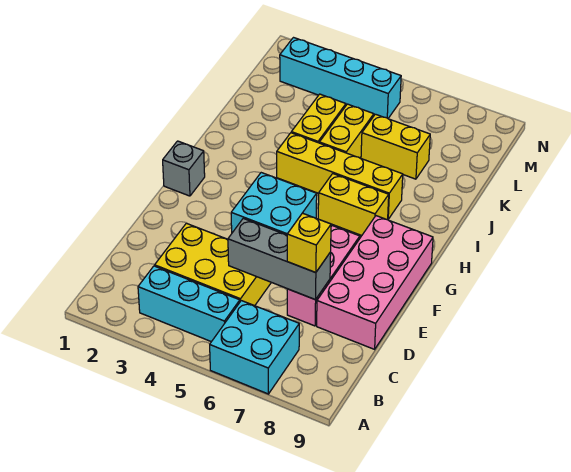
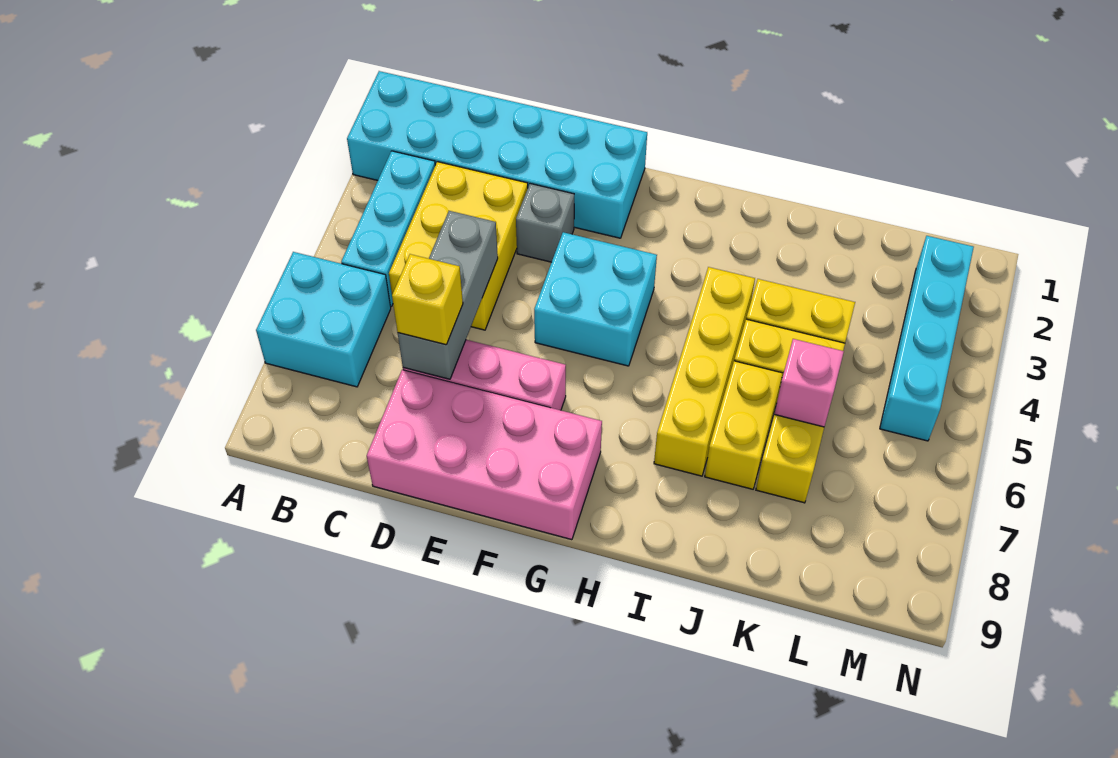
none -> cyan 2x6 brick [347,71,647,238]
grey 1x1 brick [163,141,205,196] -> grey 1x1 brick moved to [516,184,574,262]
yellow 1x2 brick [318,174,389,236] -> yellow 1x2 brick moved to [705,361,783,489]
none -> pink 1x1 brick [774,339,844,427]

